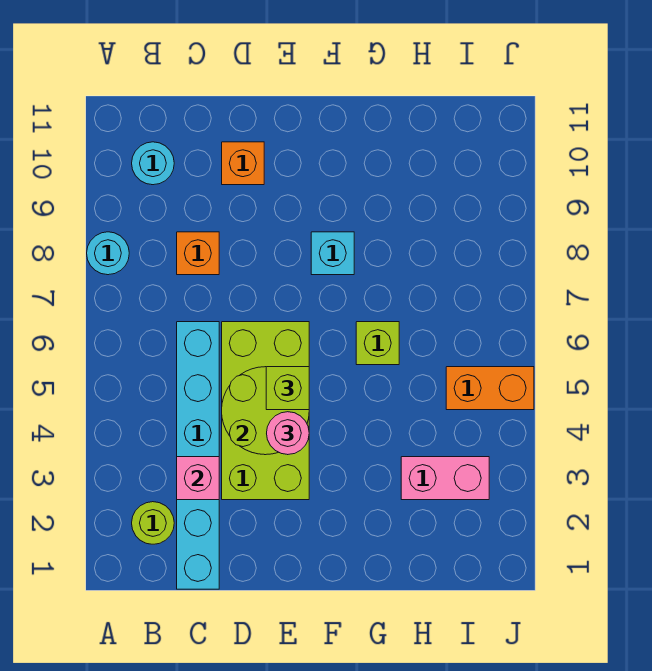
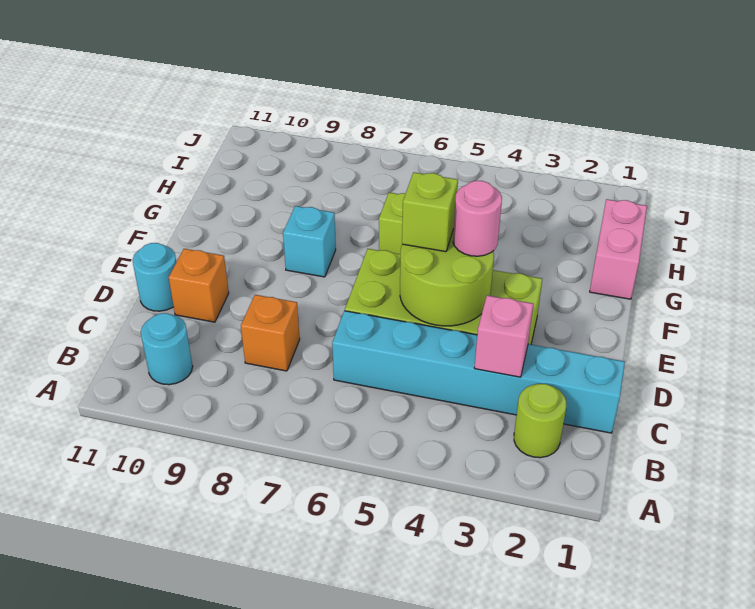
cyan 1x1 round brick [87,232,129,275] -> cyan 1x1 round brick moved to [133,243,176,311]
pink 1x2 brick [401,457,489,500] -> pink 1x2 brick moved to [590,199,647,299]
orange 1x2 brick [446,367,534,410] -> none

